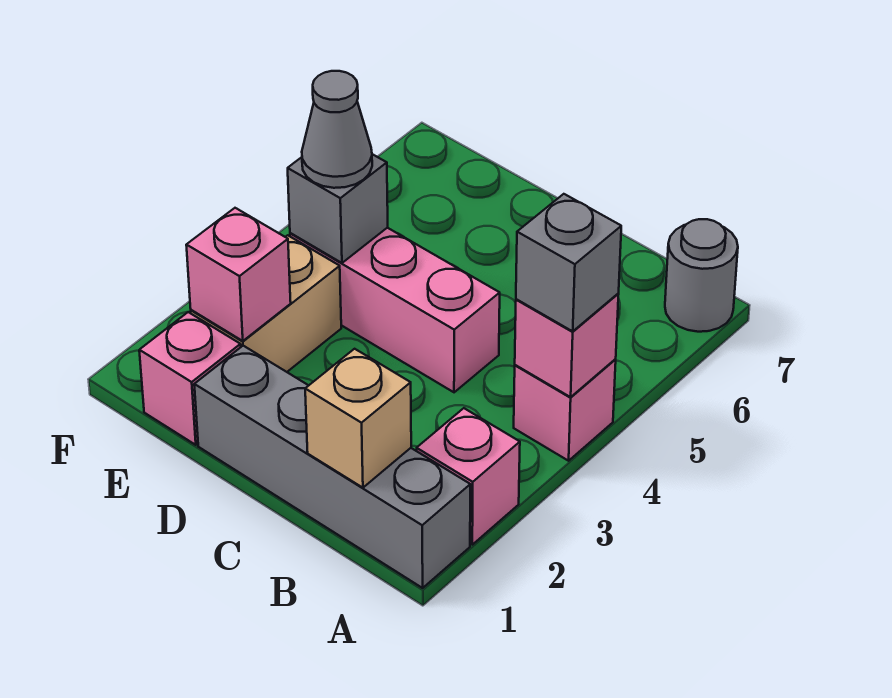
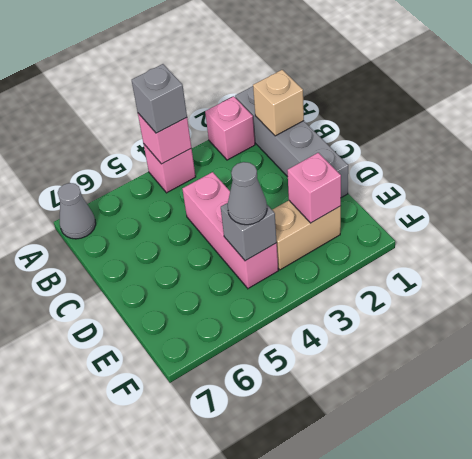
grey 1x1 round brick [665,219,738,332] -> grey 1x1 cone [58,183,96,239]
pink 1x1 brick [139,312,241,445] -> none

